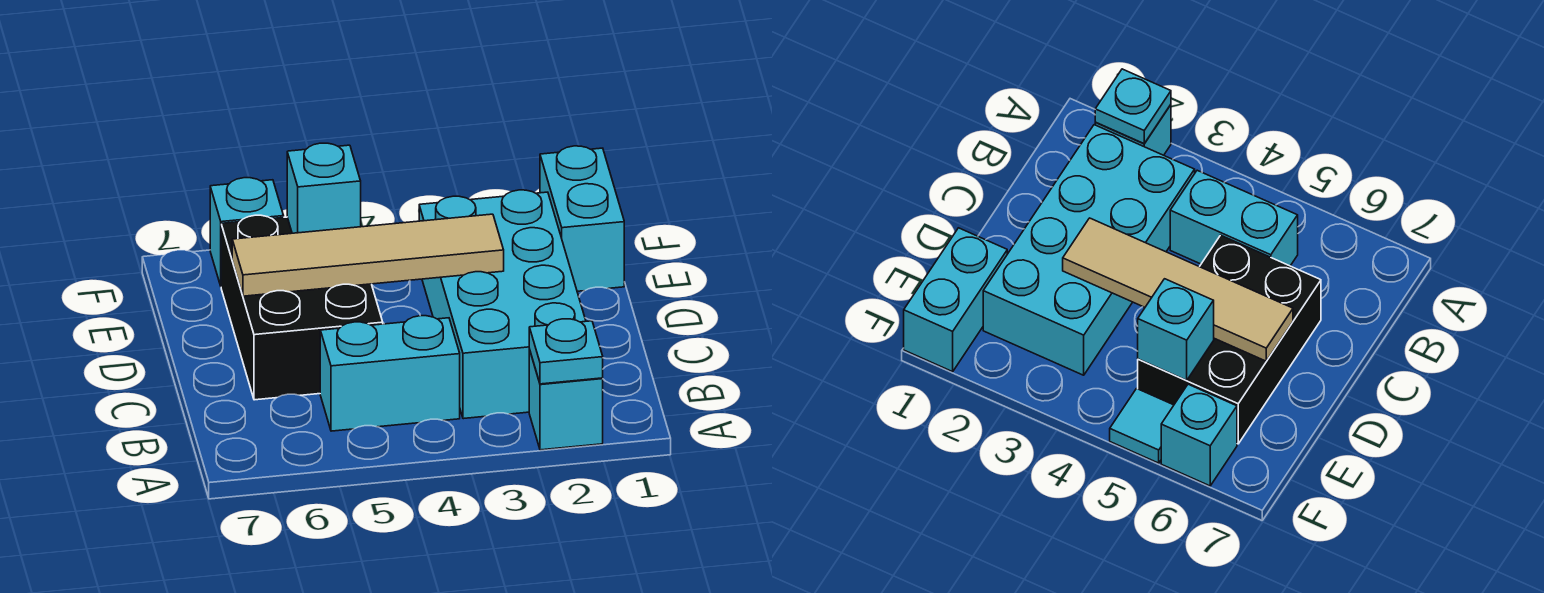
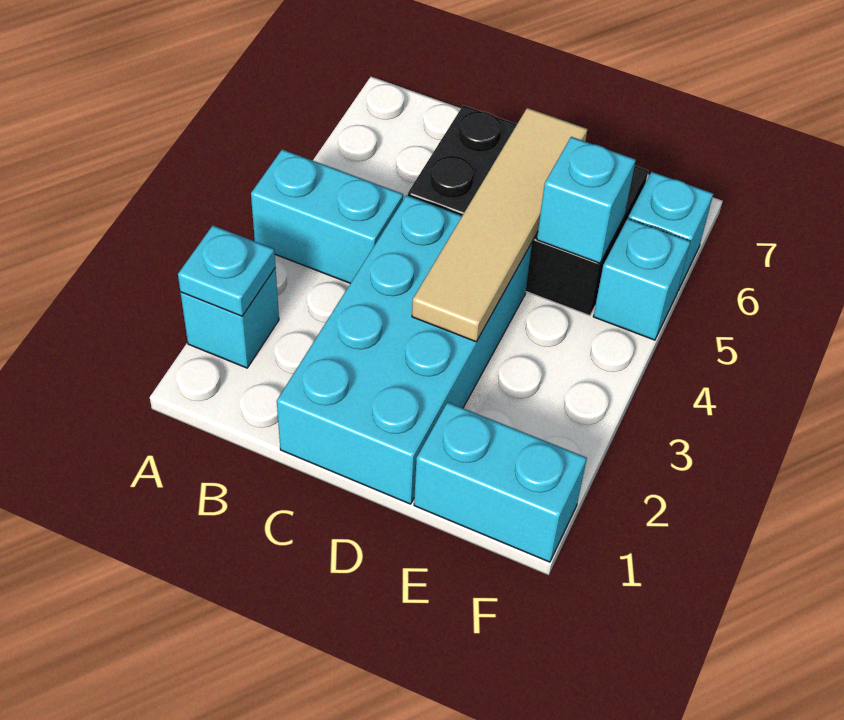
cyan 2x4 brick [419,190,586,419] -> cyan 2x4 brick turned to [277,195,532,504]
cyan 1x2 brick [320,316,460,431] -> cyan 1x2 brick turned to [251,149,403,283]
cyan 1x1 tile [1110,389,1174,463] -> cyan 1x1 brick [593,219,690,340]

